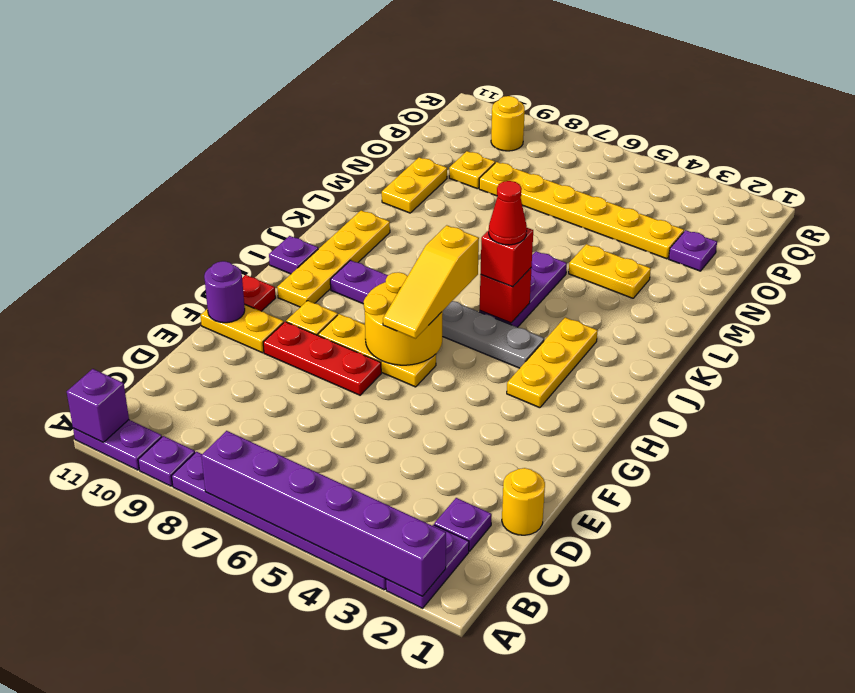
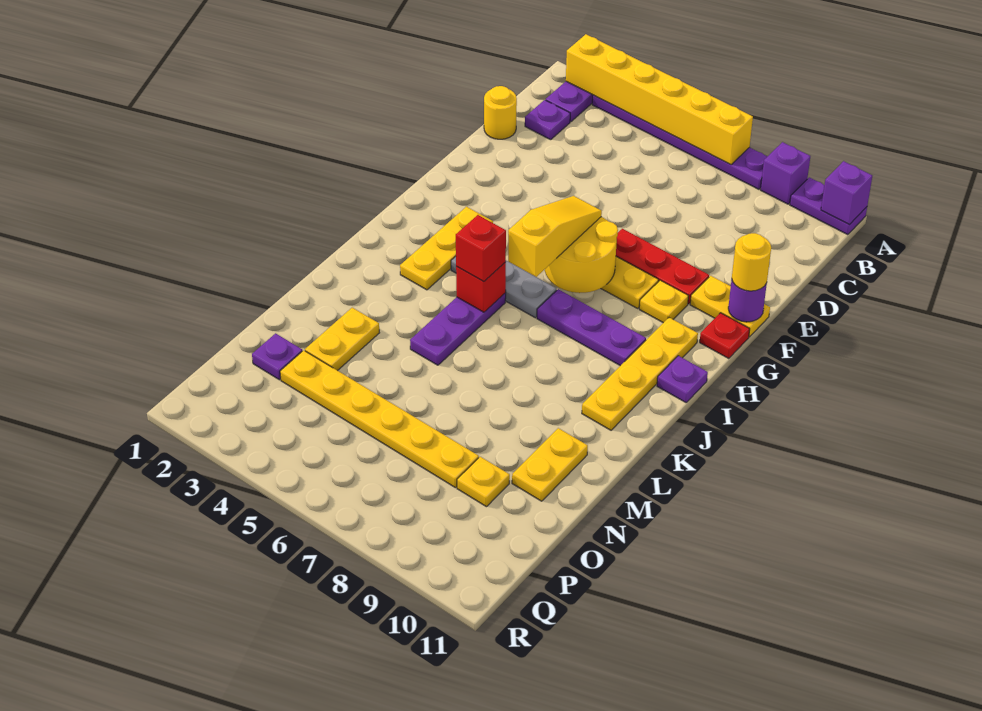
purple 1x6 brick [201,431,446,596] -> yellow 1x6 brick [566,34,753,165]
purple 1x1 plate [138,436,195,486] -> purple 1x1 brick [761,142,810,204]
red 1x1 cone [489,181,527,245] -> none
yellow 1x2 plate [569,244,651,298] -> yellow 1x2 plate turned to [305,308,379,371]
yellow 1x1 round brick [491,96,525,151] -> yellow 1x1 round brick moved to [732,233,771,291]

